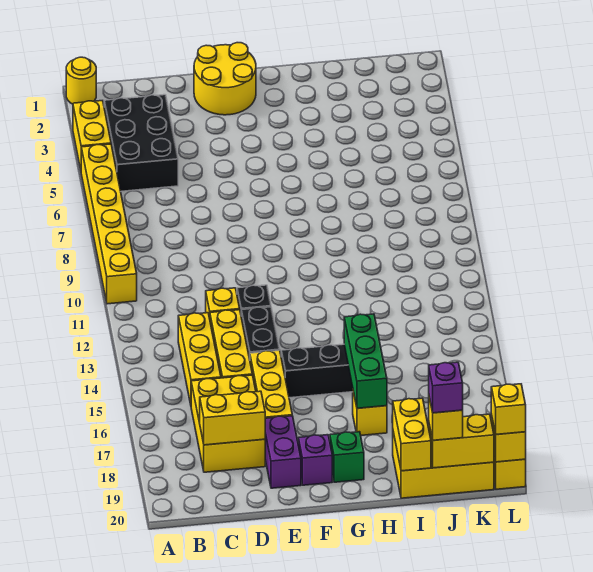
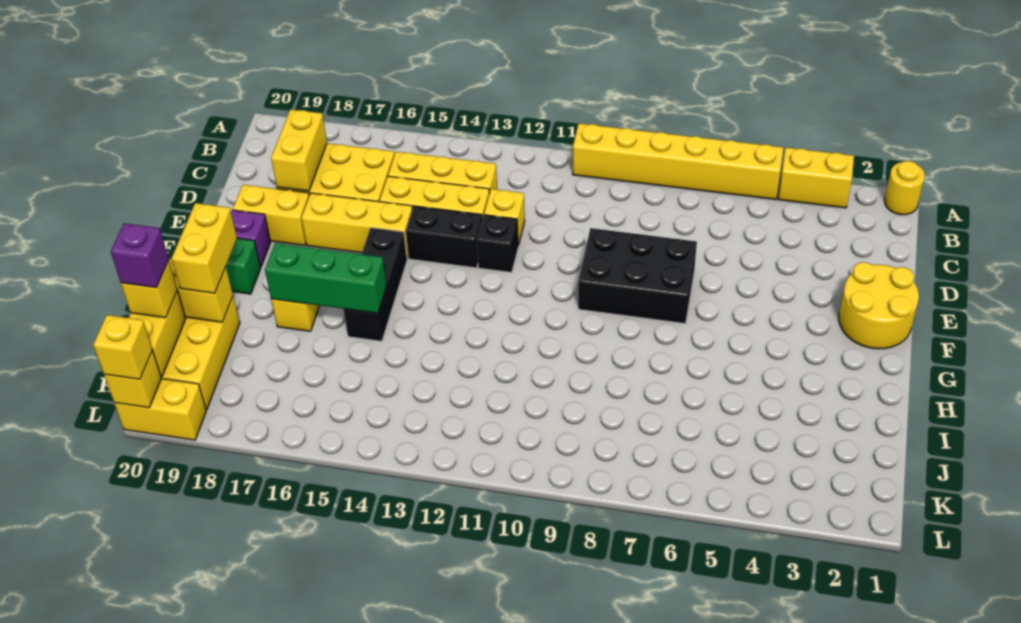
black 2x3 brick [104,95,178,191] -> black 2x3 brick moved to [578,228,697,323]
purple 1x2 brick [265,416,301,488] -> yellow 1x2 brick [233,185,309,246]
none -> yellow 1x2 brick [171,203,237,293]

